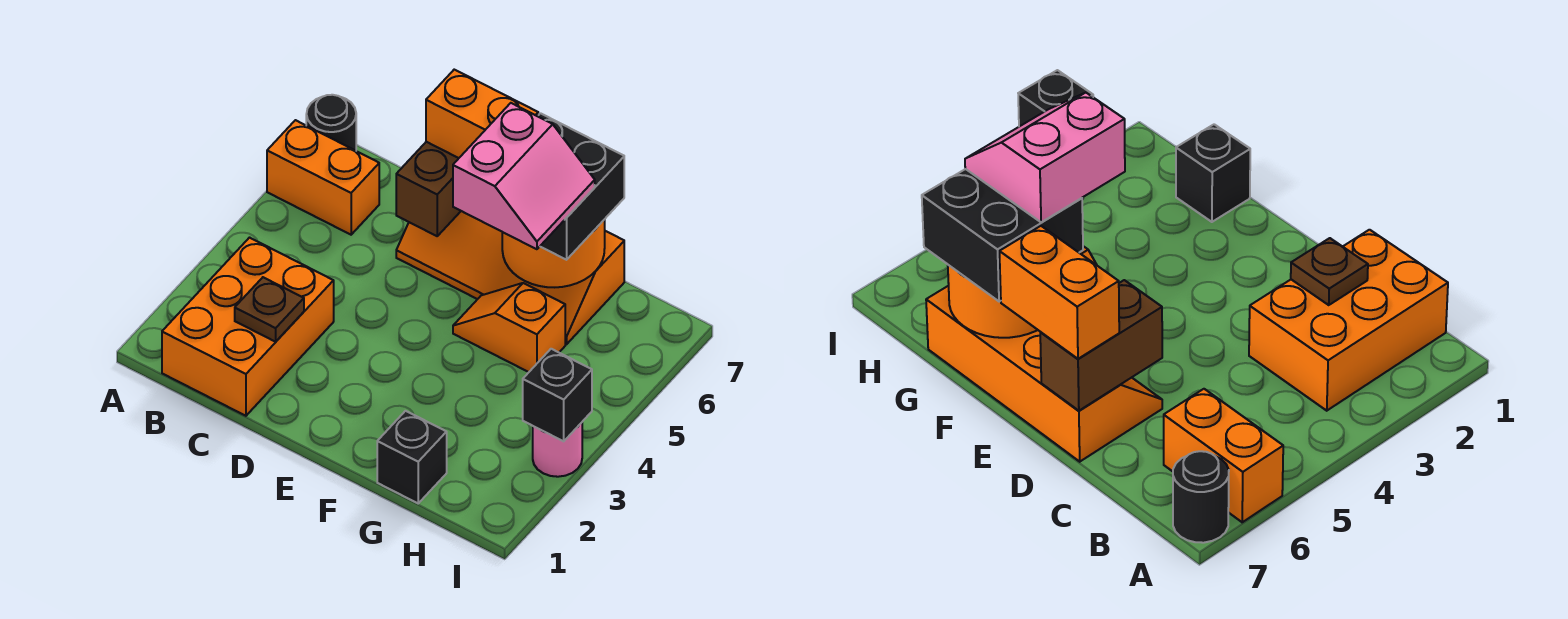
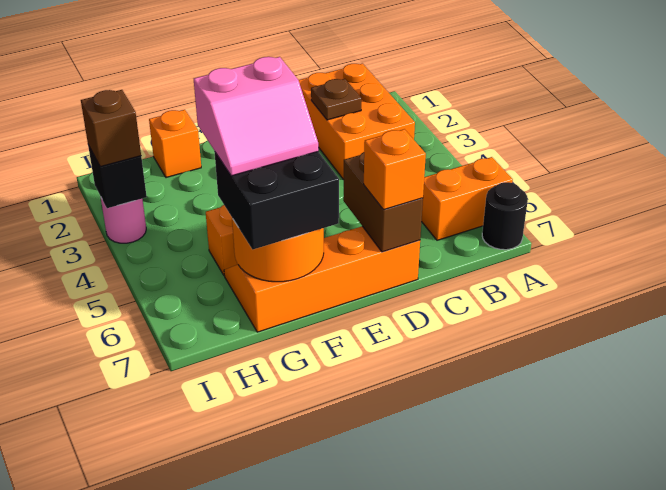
orange 1x2 brick [426,70,538,158] -> orange 1x1 brick [364,129,426,210]
pink 2x2 slope [453,103,595,249] -> pink 2x2 slope turned to [194,57,318,176]
black 1x1 brick [377,411,447,503] -> orange 1x1 brick [149,110,201,178]
none -> brown 1x1 brick [81,90,141,167]

